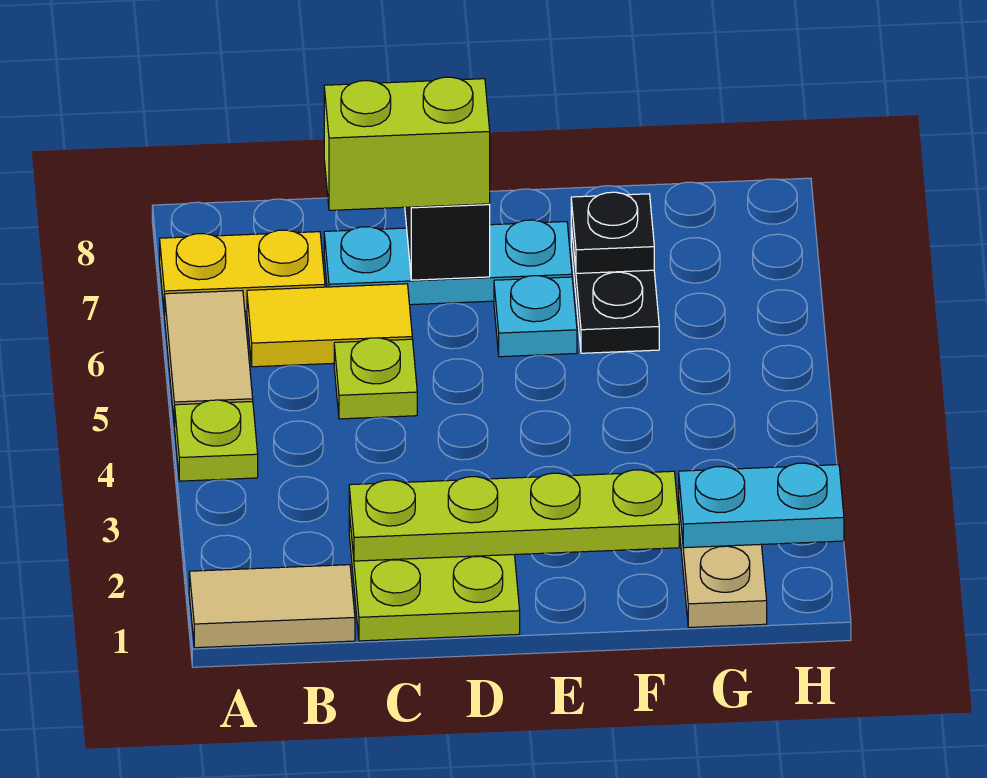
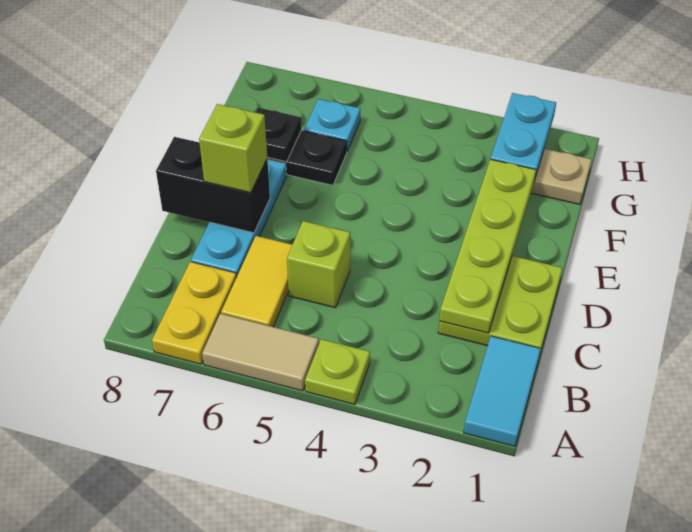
tan 1x2 tile [189,565,355,648] -> cyan 1x2 tile [464,336,541,446]
lime 1x1 plate [334,338,417,419] -> lime 1x1 brick [287,221,350,308]
lime 1x2 brick [324,77,490,210] -> lime 1x1 brick [199,104,267,193]
cyan 1x1 plate [494,276,577,357] -> cyan 1x1 plate moved to [304,99,360,151]

